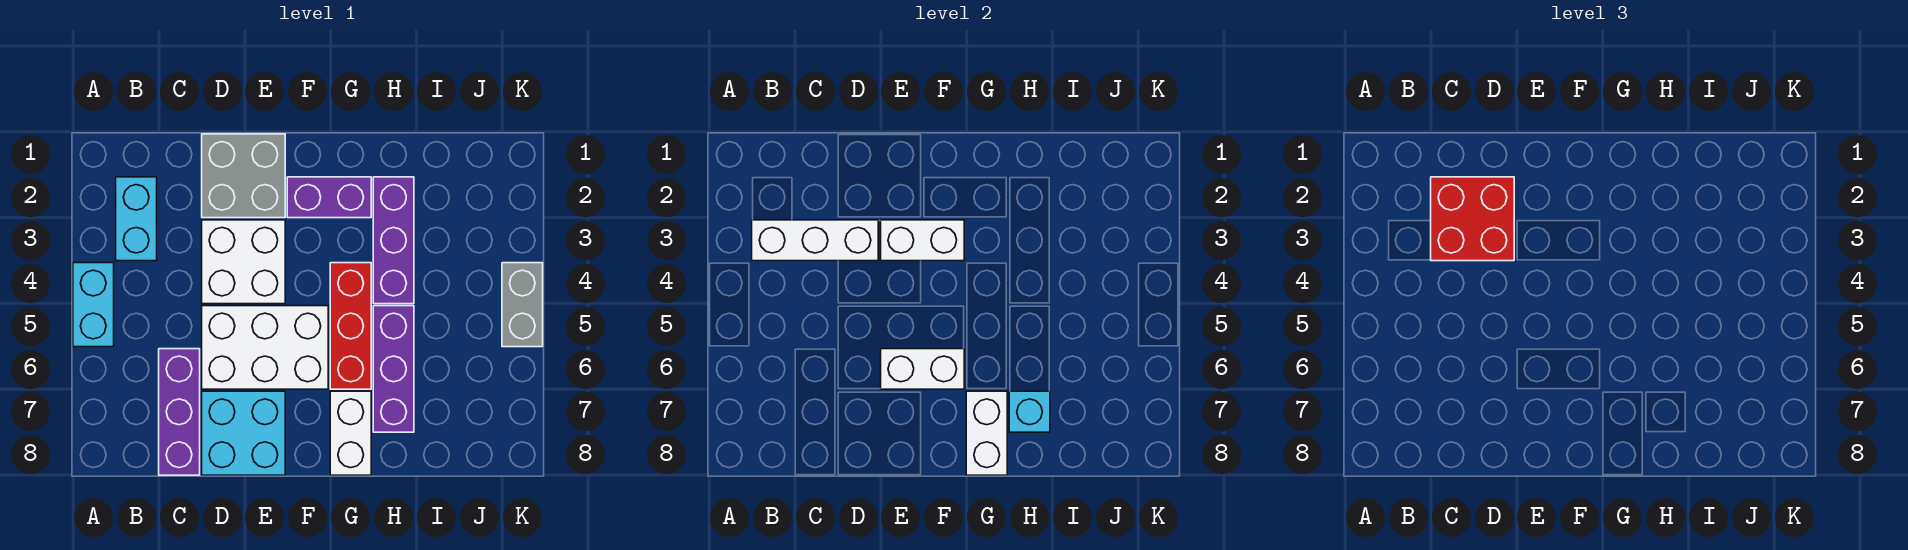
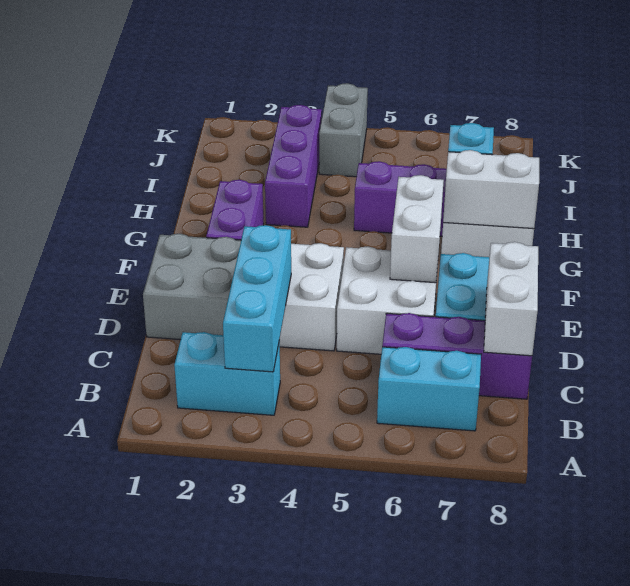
cyan 1x2 brick [73,263,114,347] -> cyan 1x2 brick moved to [377,347,481,431]
white 1x3 brick [752,220,878,261] -> cyan 1x3 brick [223,225,291,372]
red 2x2 brick [1431,177,1514,261] -> none
white 2x3 brick [202,306,328,389] -> white 2x2 brick [337,247,438,354]
white 1x2 brick [881,220,964,261] -> white 1x2 brick moved to [484,242,538,356]
red 1x3 brick [330,263,371,389] -> none
purple 1x3 brick [373,177,414,304] -> purple 1x3 brick turned to [265,105,322,227]
grey 1x2 brick [502,263,543,347] -> grey 1x2 brick turned to [319,83,368,177]

